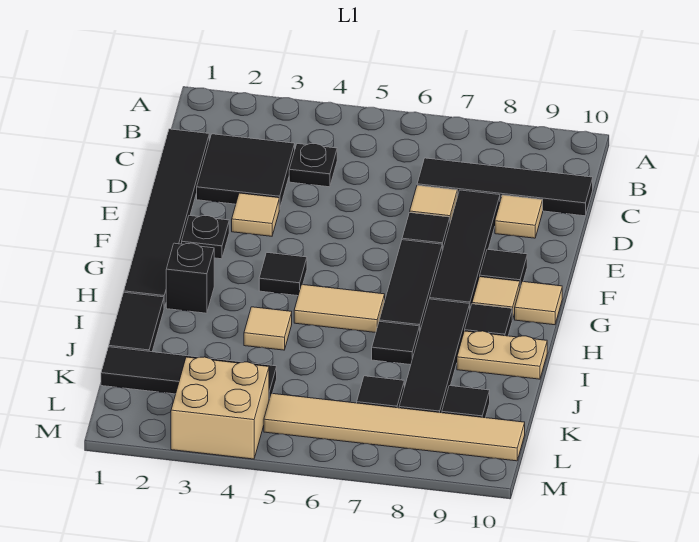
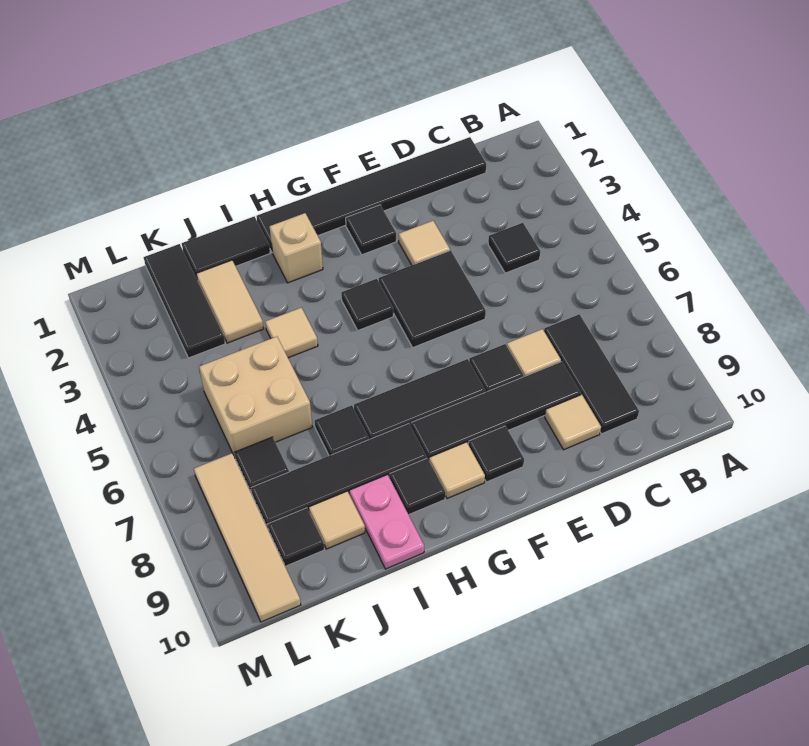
black 2x2 tile [197,134,295,209] -> black 2x2 tile moved to [379,250,486,347]
black 1x1 plate [289,144,337,187] -> black 1x1 tile [488,223,540,273]
black 1x4 tile [417,158,593,216] -> black 1x3 tile [544,314,639,434]
black 1x1 plate [182,216,229,259] -> black 1x1 tile [346,205,396,255]
tan 1x1 tile [515,281,562,325] -> tan 1x1 tile moved to [309,491,365,549]
black 1x1 brick [166,243,214,313] -> tan 1x1 brick [270,213,323,283]
tan 1x2 tile [294,285,385,333] -> tan 1x2 tile moved to [196,260,264,343]
tan 1x2 plate [457,331,547,379] -> pink 1x2 plate [350,475,424,569]
black 1x4 tile [101,347,277,399] -> black 1x3 tile [144,244,225,358]
tan 2x2 brick [171,357,269,459] -> tan 2x2 brick moved to [199,337,312,457]
tan 1x6 tile [264,393,525,461] -> tan 1x4 tile [194,453,301,622]

